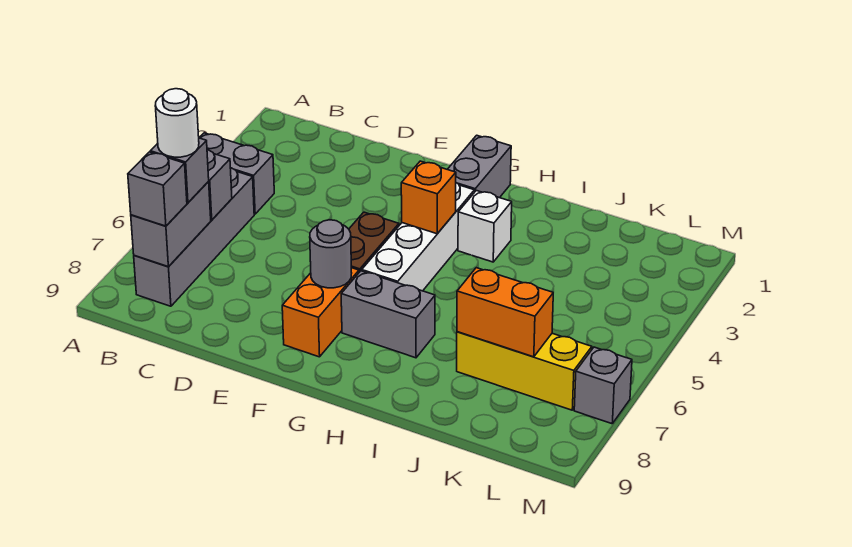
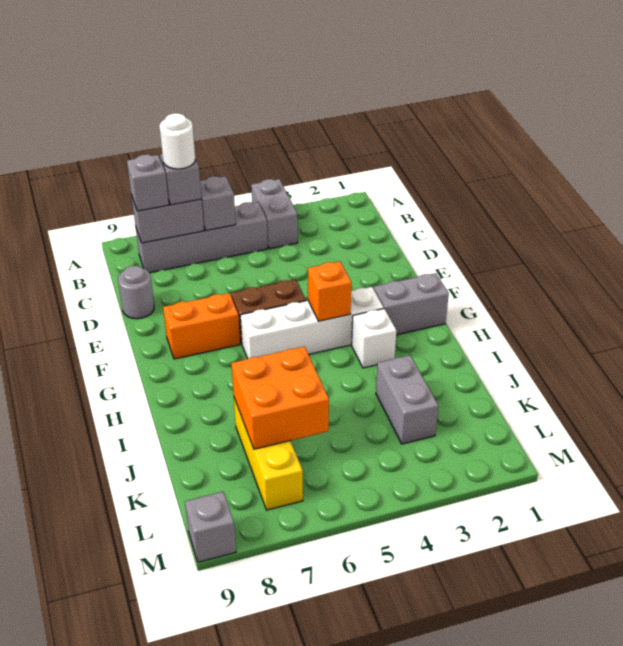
grey 1x1 round brick [310,220,352,288] -> grey 1x1 round brick moved to [118,266,154,319]
grey 1x2 brick [341,271,435,358] -> grey 1x2 brick moved to [376,355,438,444]
orange 1x2 brick [457,268,553,357] -> orange 2x2 brick [231,347,329,449]
grey 1x1 brick [574,347,632,424] -> grey 1x1 brick moved to [185,492,236,562]

